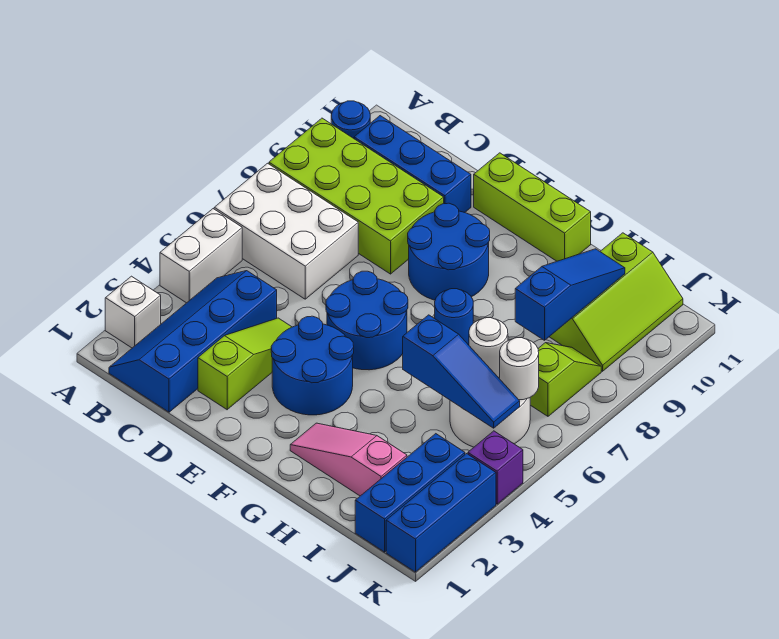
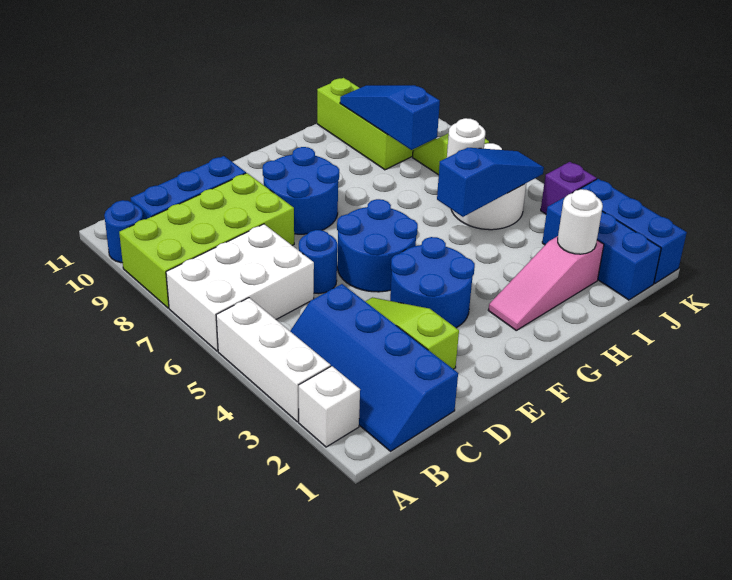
white 1x2 brick [160,209,242,303] -> white 1x3 brick [216,298,331,422]
lime 1x3 brick [474,153,591,261] -> none
blue 1x1 round brick [435,289,473,345] -> blue 1x1 round brick moved to [299,230,337,294]
white 1x1 round brick [500,338,539,400] -> white 1x1 round brick moved to [558,189,603,254]

